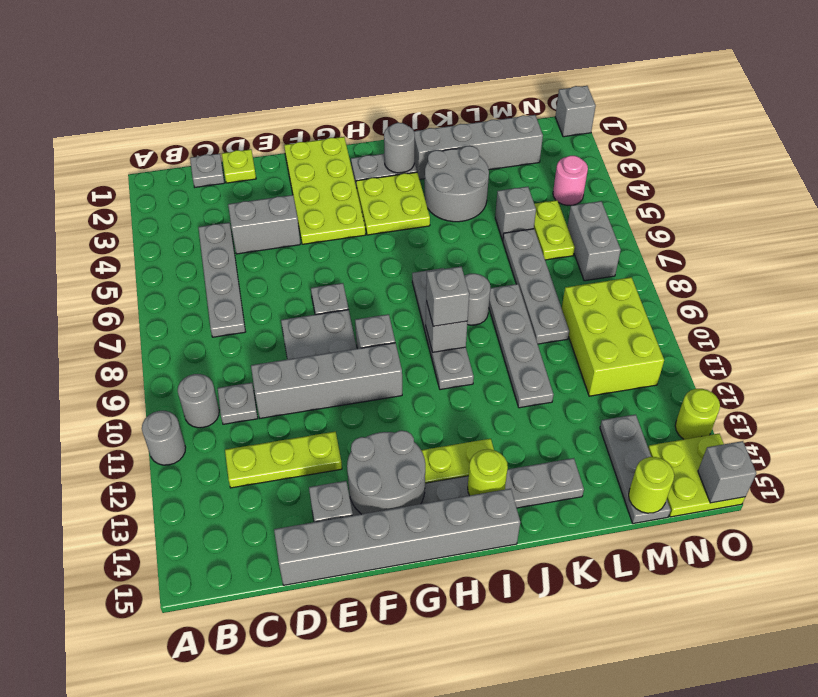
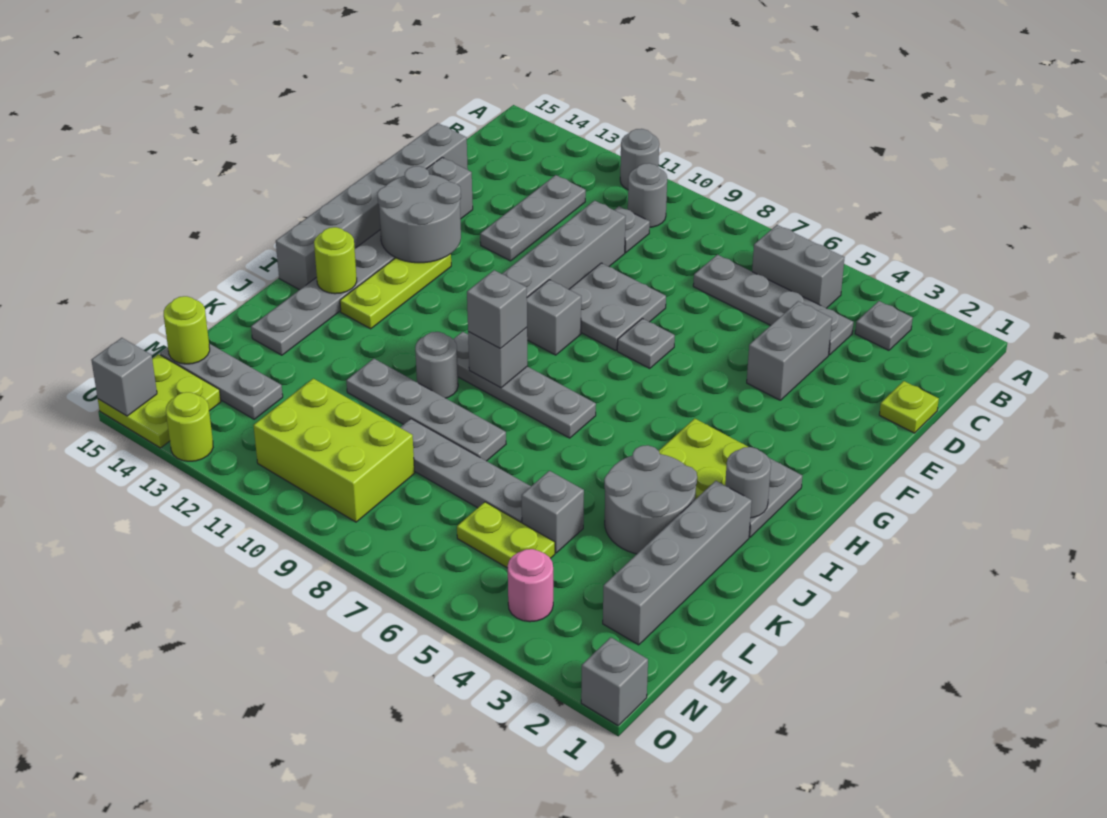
grey 1x1 plate [190,154,225,187] -> grey 1x1 plate moved to [855,301,913,350]
lime 1x3 plate [225,432,342,488] -> grey 1x3 plate [480,175,586,261]
lime 2x4 plate [284,137,366,244] -> none
grey 1x1 round brick [464,274,490,325] -> grey 1x1 round brick moved to [415,332,458,398]
grey 1x2 brick [567,201,621,281] -> grey 1x2 brick moved to [752,225,845,308]

